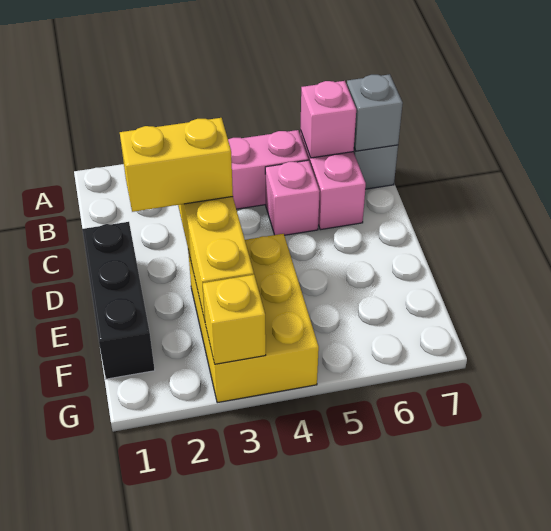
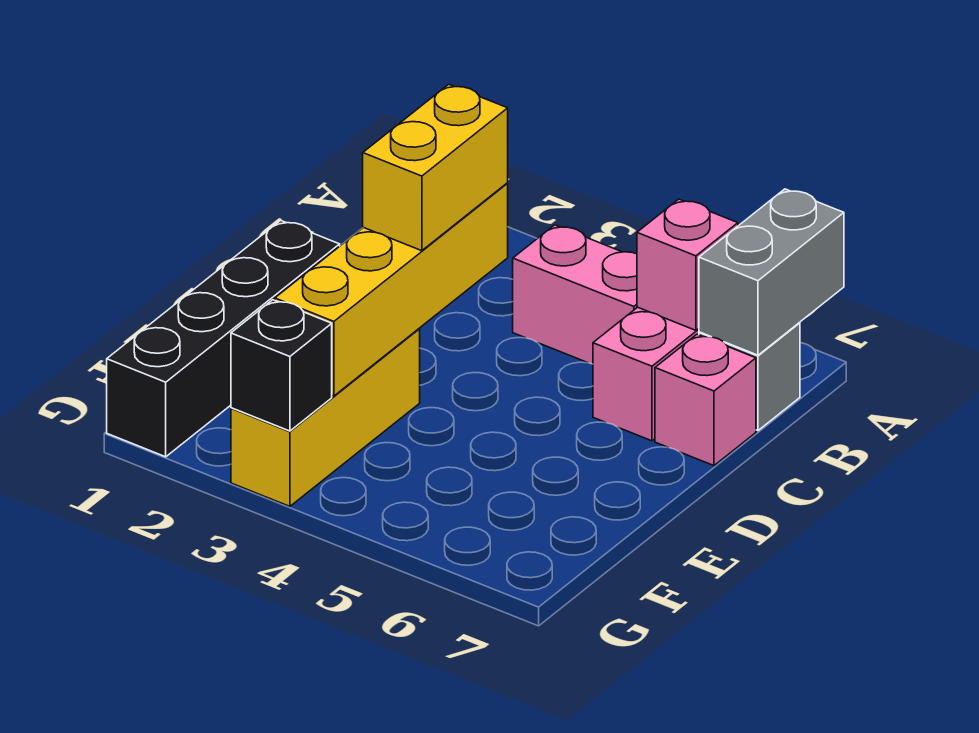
grey 1x1 brick [347,74,403,151] -> grey 1x2 brick [699,189,844,355]
pink 1x1 brick [265,160,320,235] -> pink 1x1 brick moved to [655,334,756,466]
black 1x3 brick [82,222,155,379] -> black 1x4 brick [107,220,340,457]
yellow 1x2 brick [120,118,233,212] -> yellow 1x2 brick turned to [363,84,508,251]
yellow 2x3 brick [188,234,319,403] -> yellow 1x3 brick [231,329,420,506]
yellow 1x1 brick [203,275,266,364] -> black 1x1 brick [231,300,332,431]

